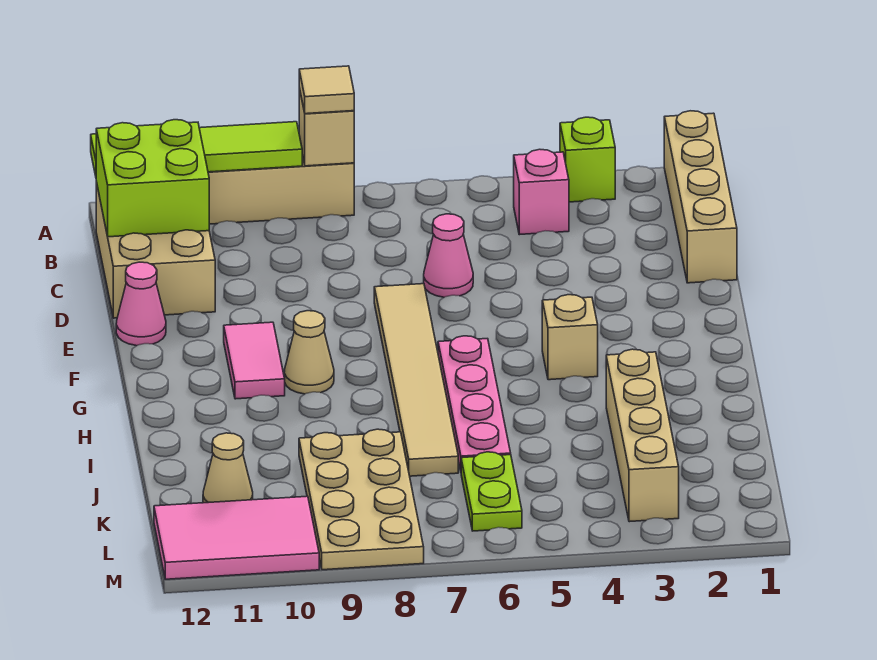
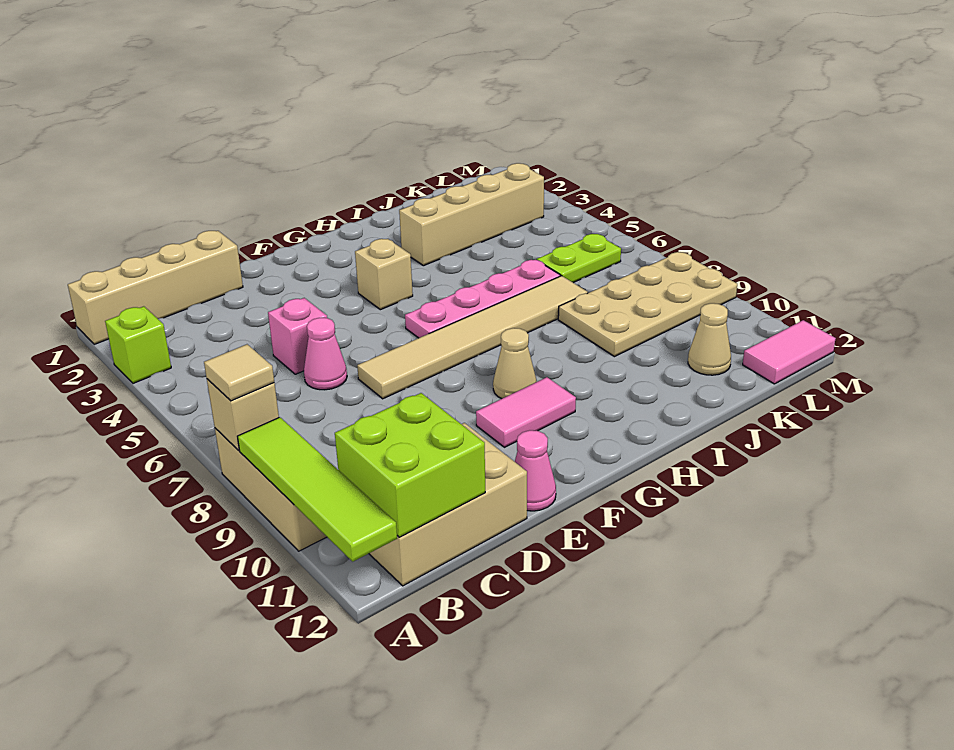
pink 1x1 brick [514,149,569,235] -> pink 1x1 brick moved to [268,298,327,374]
pink 2x3 tile [154,496,319,579] -> pink 1x2 tile [743,320,836,384]

